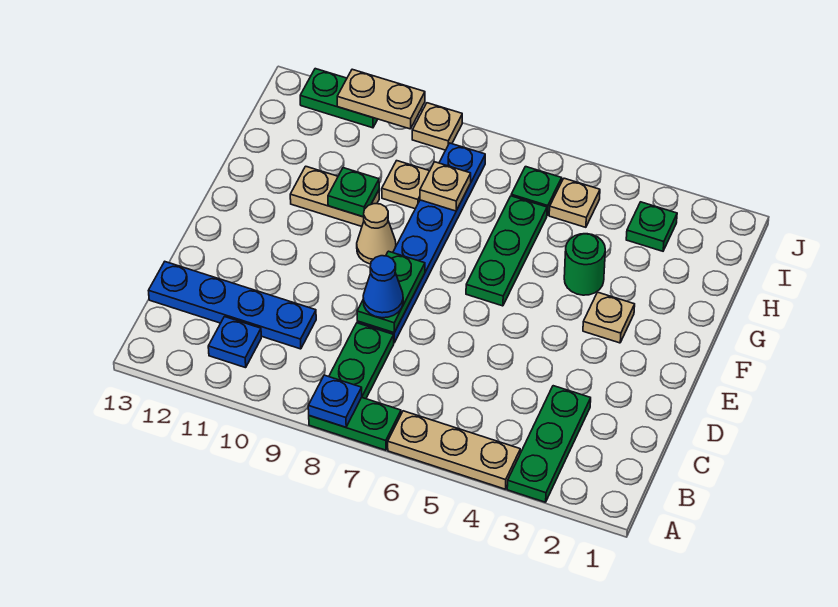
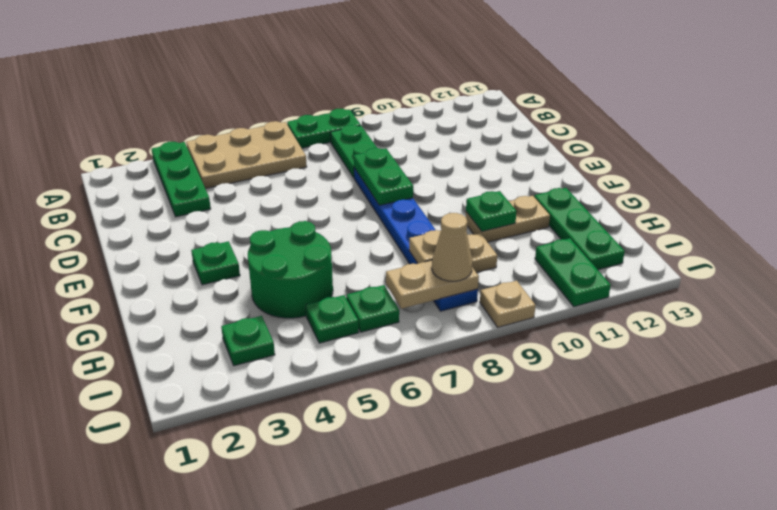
tan 1x3 plate [388,411,520,489] -> tan 2x3 plate [186,121,307,189]
blue 1x1 plate [308,375,362,427] -> none
blue 1x1 plate [208,317,261,368] -> none
blue 1x4 plate [148,262,316,349] -> none
blue 1x1 cone [363,256,403,318] -> none
tan 1x1 plate [583,292,635,343] -> green 1x1 plate [191,241,240,285]
green 1x3 plate [466,196,547,306] -> green 1x3 plate moved to [534,188,625,270]
tan 1x1 cone [357,204,396,264] -> tan 1x1 cone moved to [432,213,472,281]
green 1x1 round brick [564,234,605,295] -> green 2x2 round brick [248,221,333,318]
tan 1x1 plate [549,178,600,227] -> green 1x1 plate [306,295,359,343]
tan 1x2 plate [337,69,425,129] -> tan 1x2 plate moved to [386,260,479,309]
green 1x2 plate [300,69,378,128] -> green 1x2 plate turned to [535,238,611,307]

